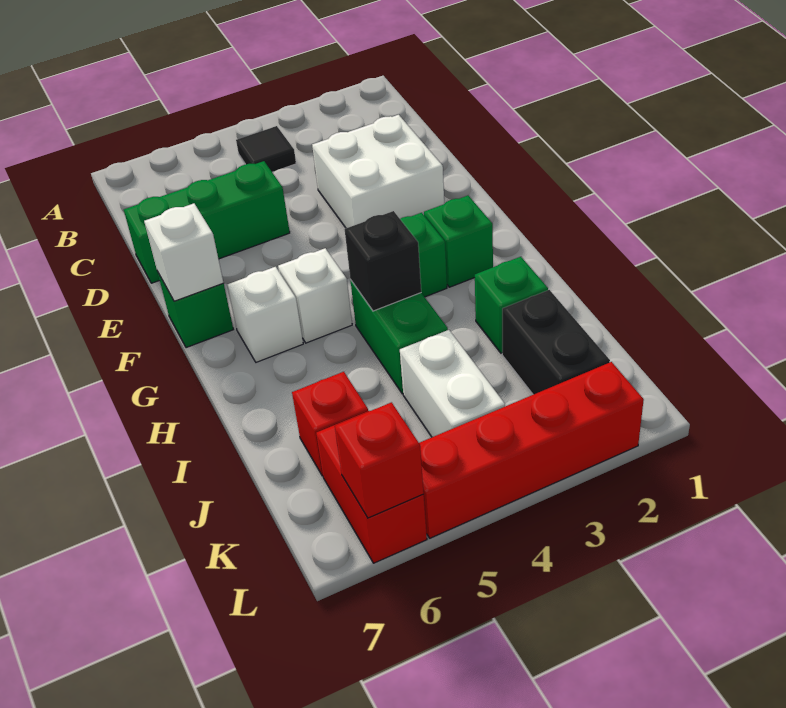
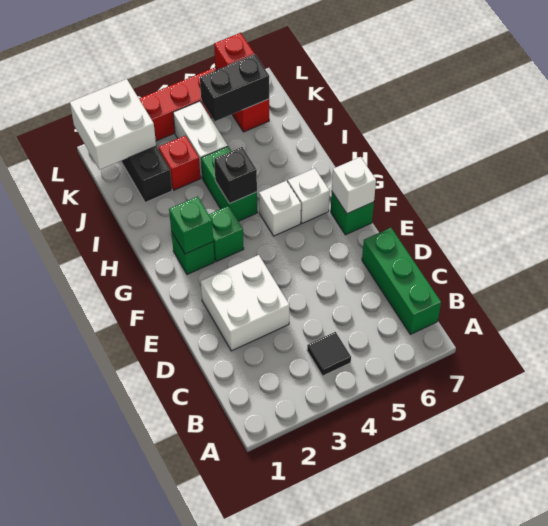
green 1x3 brick [124,161,290,283] -> green 1x3 brick turned to [362,228,441,334]
green 1x1 brick [475,257,548,353] -> green 1x1 brick moved to [169,196,213,254]
red 1x1 brick [292,372,368,476] -> red 1x1 brick moved to [158,136,201,190]
none -> white 2x2 brick [70,79,156,170]
none -> black 1x2 brick [200,55,269,121]

